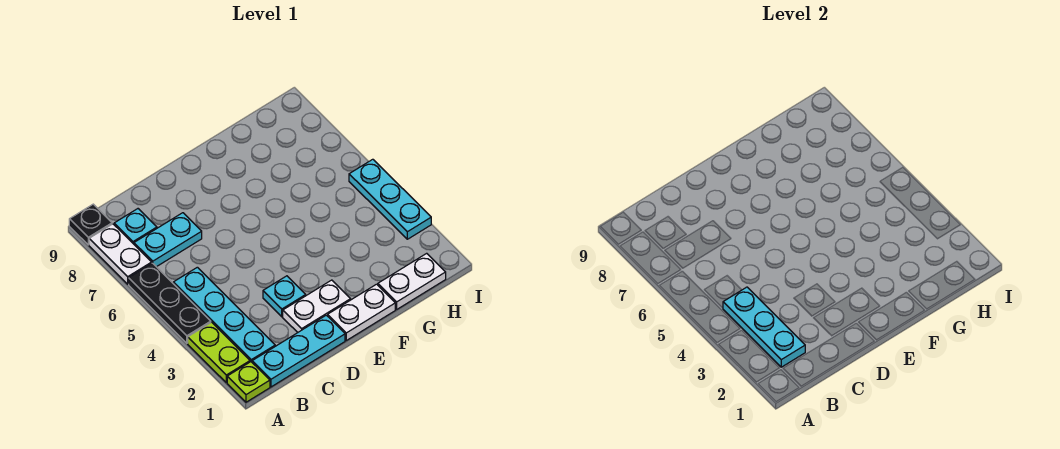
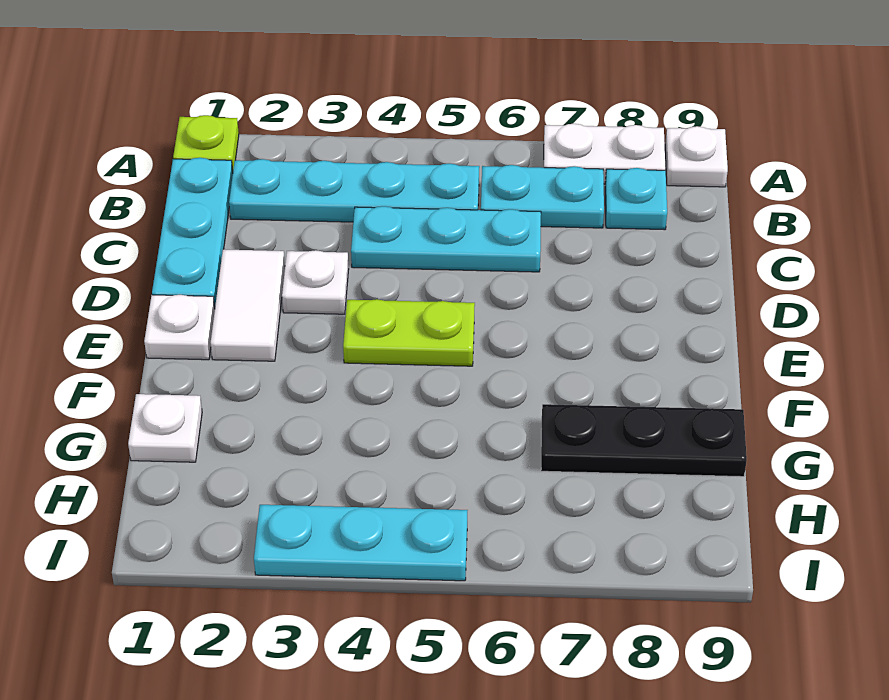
lime 1x2 plate [188,322,250,383] -> lime 1x2 plate moved to [343,299,475,366]
black 1x3 plate [129,263,211,343] -> black 1x3 plate moved to [541,404,747,477]
black 1x1 plate [69,204,112,245] -> white 1x1 plate [665,126,728,187]
cyan 1x3 plate [723,287,805,367] -> cyan 1x3 plate moved to [351,206,541,272]
cyan 1x2 plate [134,213,202,267] -> cyan 1x2 plate turned to [481,165,604,228]
white 1x2 plate [283,280,351,332] -> white 1x2 tile [211,249,285,361]
cyan 1x1 plate [263,276,306,317] -> white 1x1 plate [282,250,349,314]
white 1x2 plate [328,284,395,340] -> white 1x1 plate [144,295,215,360]
white 1x2 plate [378,253,446,309] -> white 1x1 plate [128,394,202,462]

